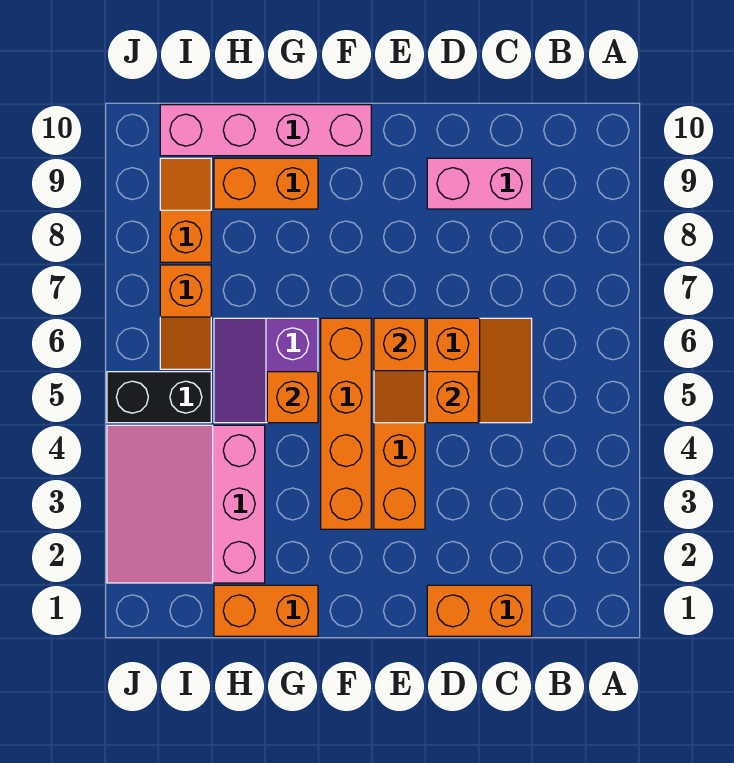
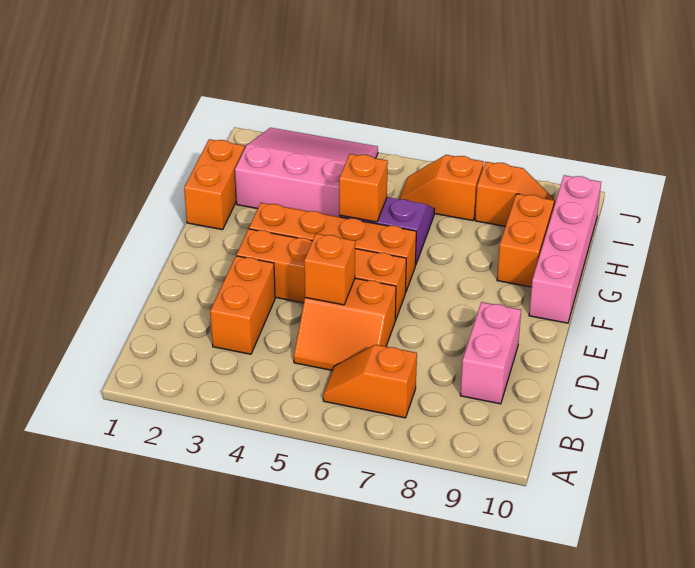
orange 1x2 brick [427,585,532,636] -> orange 1x2 brick moved to [210,256,275,354]
orange 1x2 slope [374,318,425,423] -> orange 1x2 slope moved to [323,345,417,418]
black 1x2 brick [107,372,211,423] -> none

